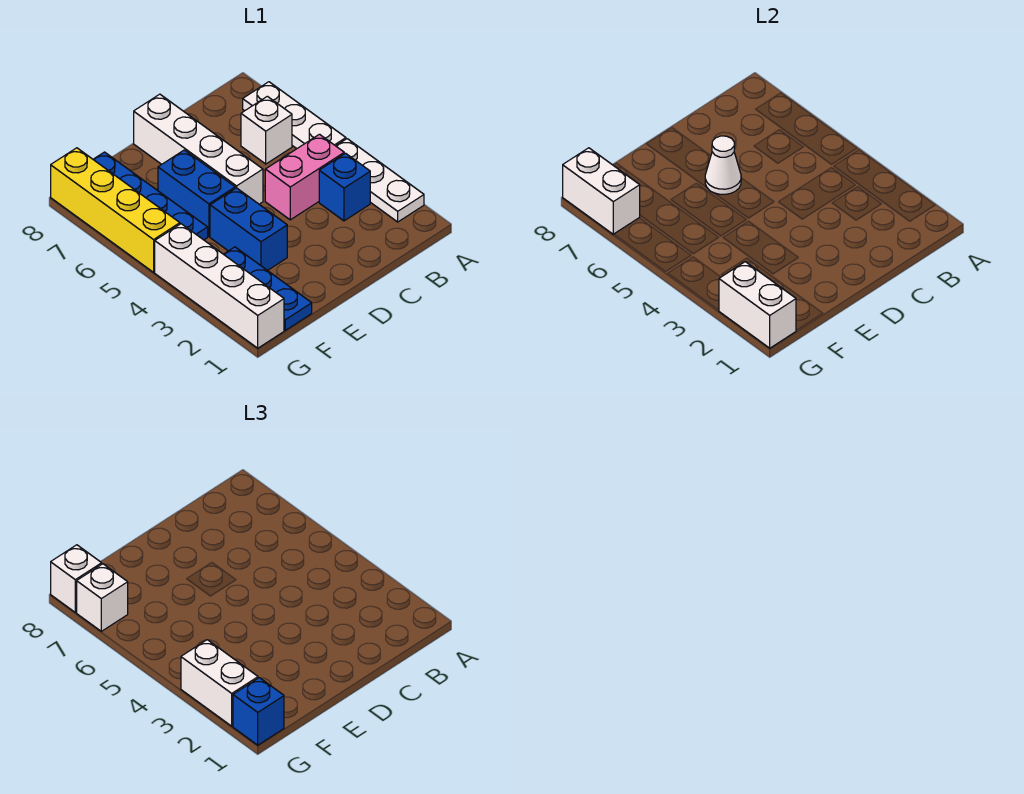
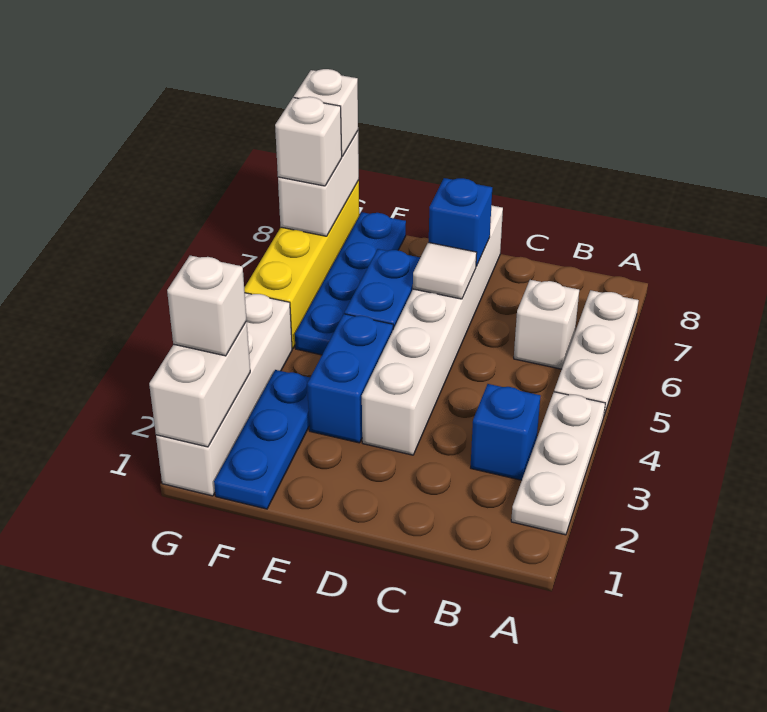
pink 1x2 brick [265,134,344,220] -> none
white 1x4 brick [134,94,263,204] -> white 1x6 brick [362,205,503,455]
white 1x1 cone [705,136,741,194] -> white 1x1 tile [413,242,477,299]
blue 1x1 brick [233,678,284,745] -> blue 1x1 brick moved to [429,178,492,267]
white 1x2 brick [181,640,258,726] -> white 1x1 brick [167,256,247,356]

